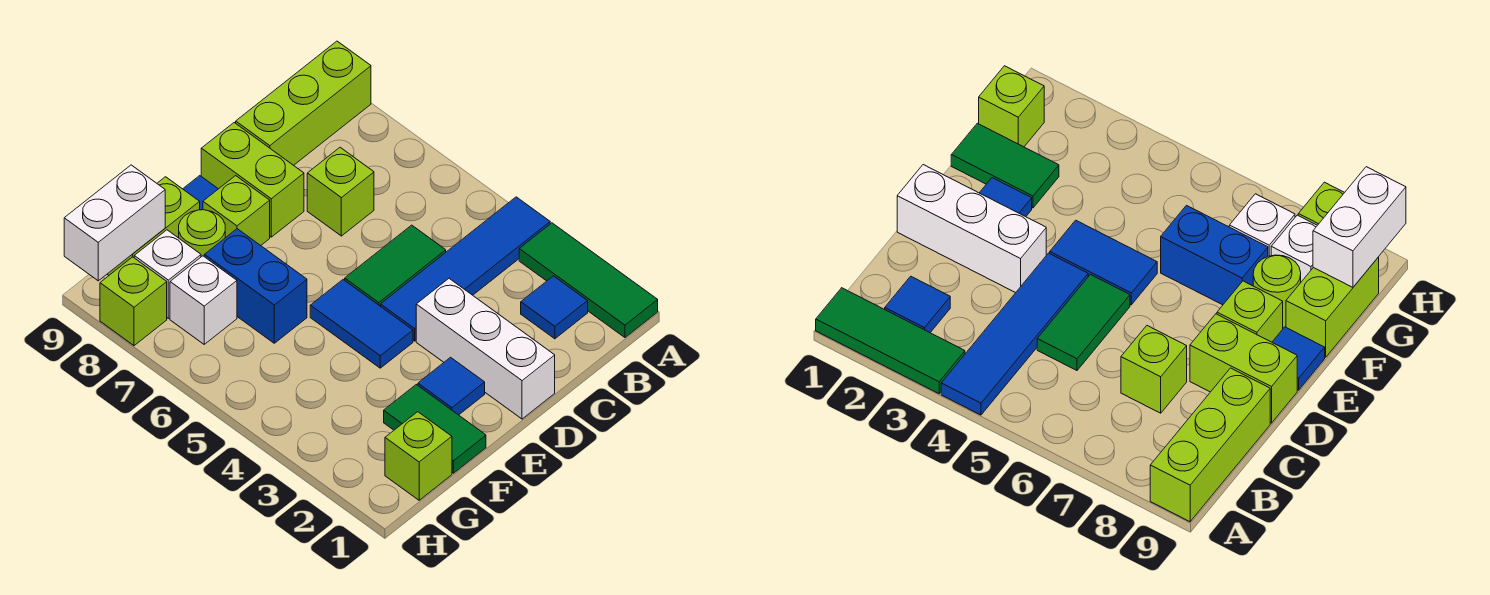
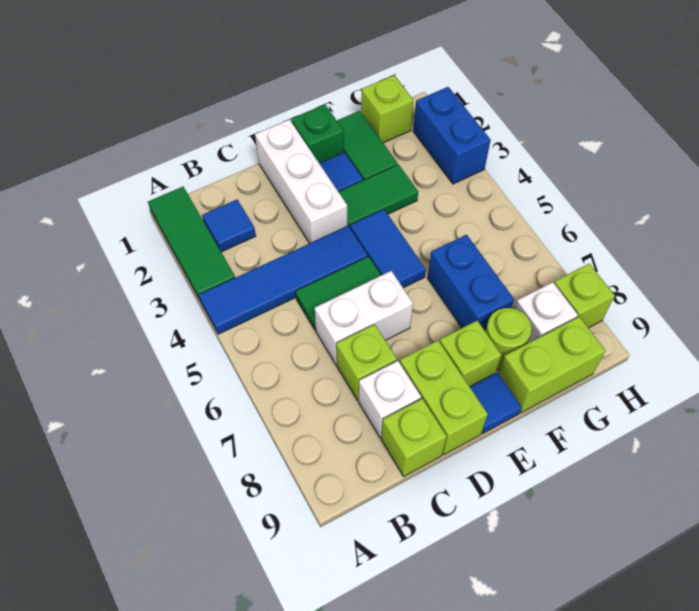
lime 1x3 brick [236,41,371,165] -> lime 1x1 brick [381,399,447,477]
none -> green 1x1 brick [291,104,344,163]
none -> green 1x2 tile [339,165,418,228]
white 1x1 brick [170,256,237,344] -> white 1x1 brick moved to [359,361,421,438]
white 1x2 brick [64,165,165,281] -> white 1x2 brick moved to [315,271,413,365]
none -> blue 1x2 brick [413,87,491,184]

